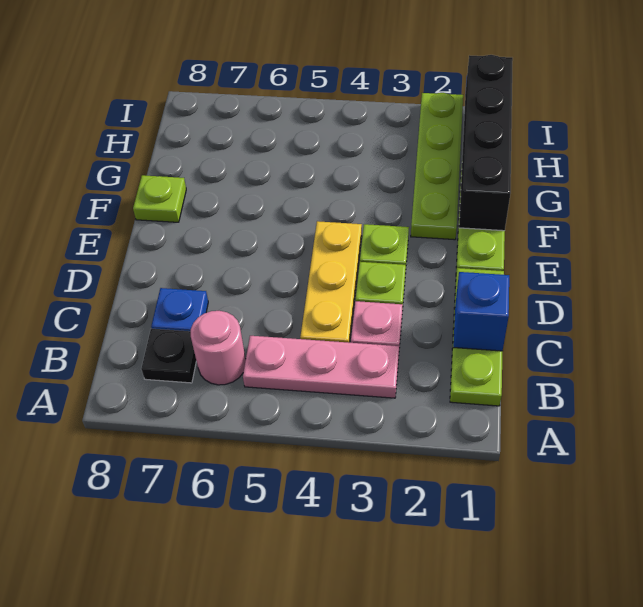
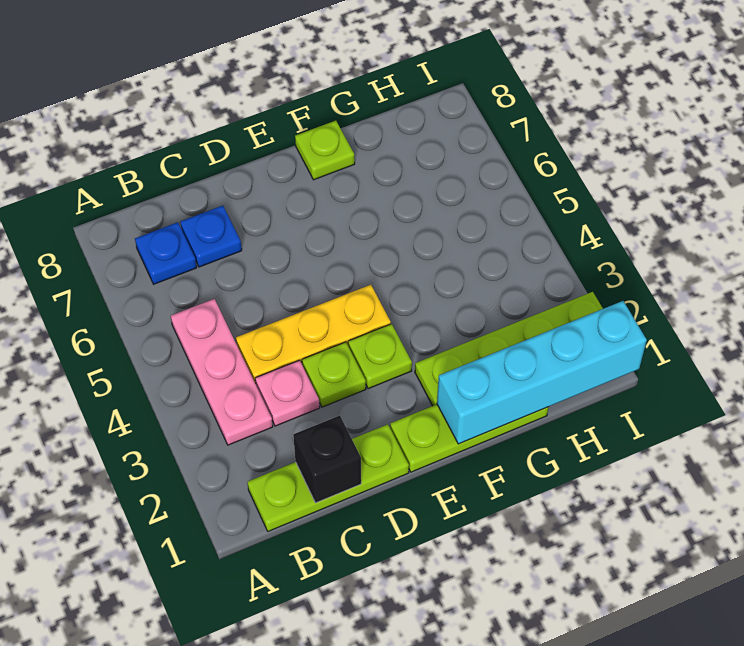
pink 1x1 round brick [191,311,246,385] -> none
black 1x1 plate [141,329,196,383] -> blue 1x1 plate [135,222,197,284]
blue 1x1 brick [453,272,509,351] -> black 1x1 brick [293,415,361,503]
black 1x4 brick [459,55,513,231] -> cyan 1x4 brick [437,301,647,444]

